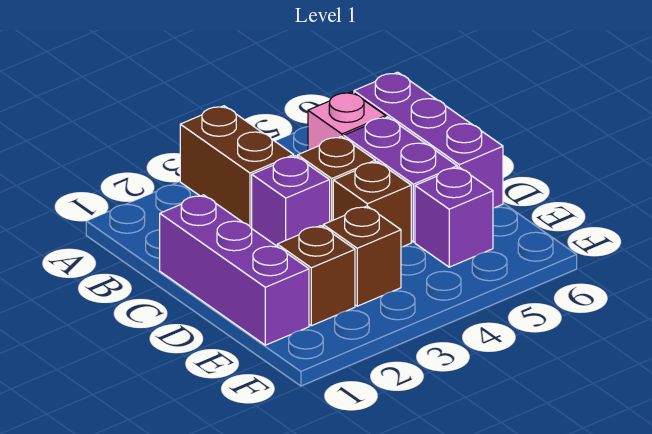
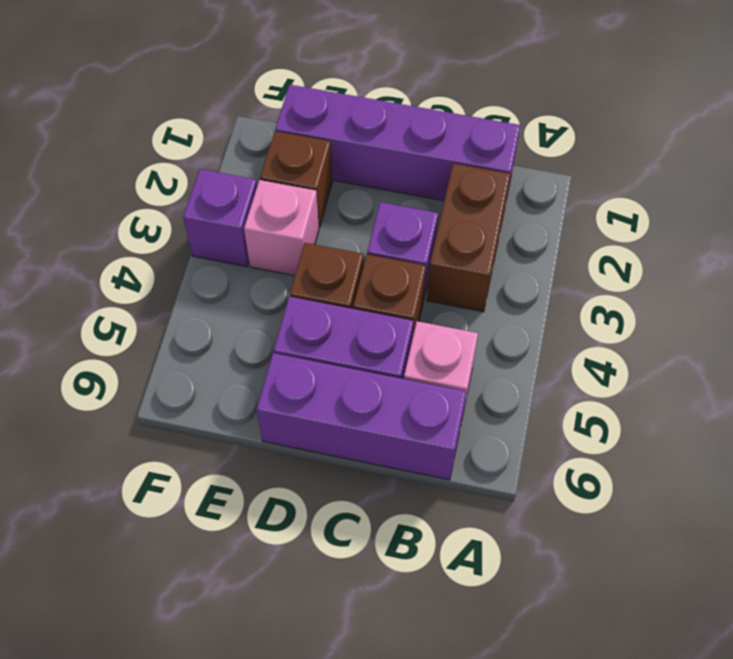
brown 1x2 brick [180,106,294,228] -> brown 1x2 brick turned to [427,163,510,312]
purple 1x3 brick [160,195,309,345] -> purple 1x4 brick [275,85,520,201]
brown 1x1 brick [323,206,401,306] -> pink 1x1 brick [244,180,319,276]
purple 1x1 brick [415,167,493,267] -> purple 1x1 brick moved to [183,169,257,266]

